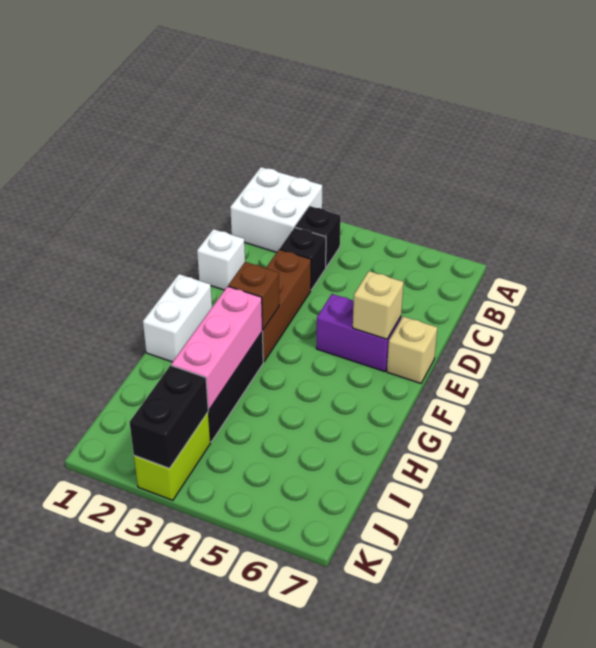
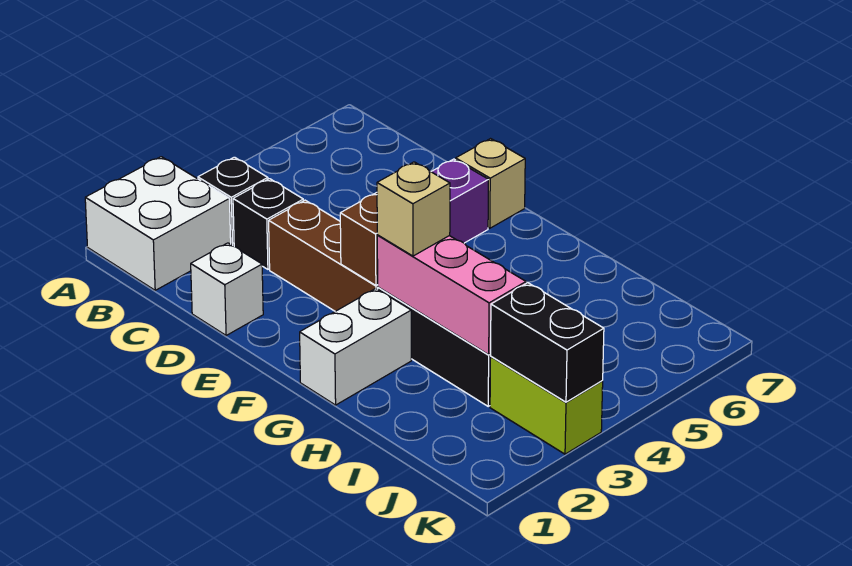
tan 1x1 brick [353,271,404,339] -> tan 1x1 brick moved to [377,162,450,256]
white 1x2 brick [143,274,212,362] -> white 1x2 brick turned to [300,289,411,405]

